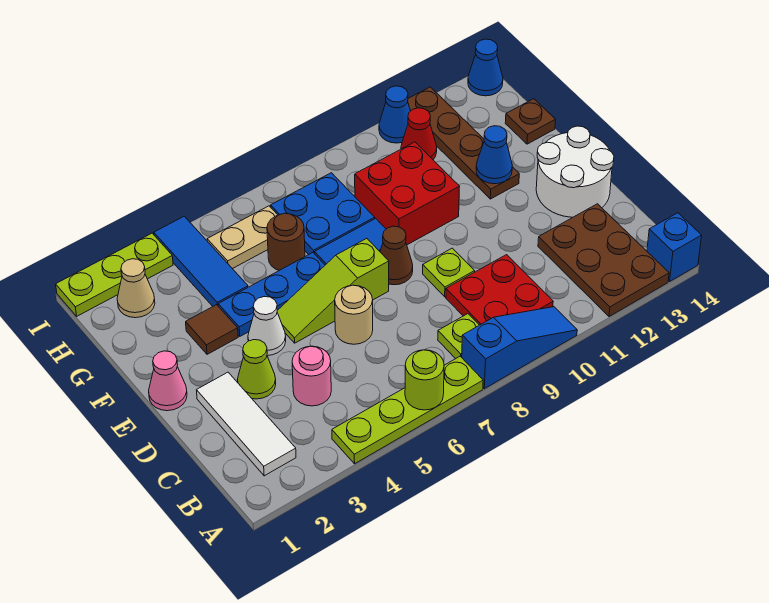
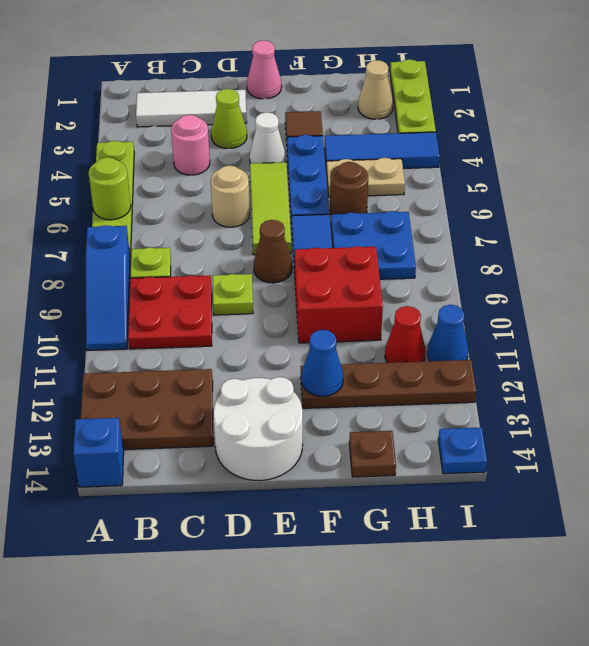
lime 1x3 slope [277,239,389,343] -> lime 1x3 tile [250,162,291,255]
tan 1x2 plate [207,206,277,269] -> tan 1x2 plate turned to [327,158,405,197]
blue 1x1 cone [468,39,503,96] -> blue 1x1 plate [438,427,487,474]

